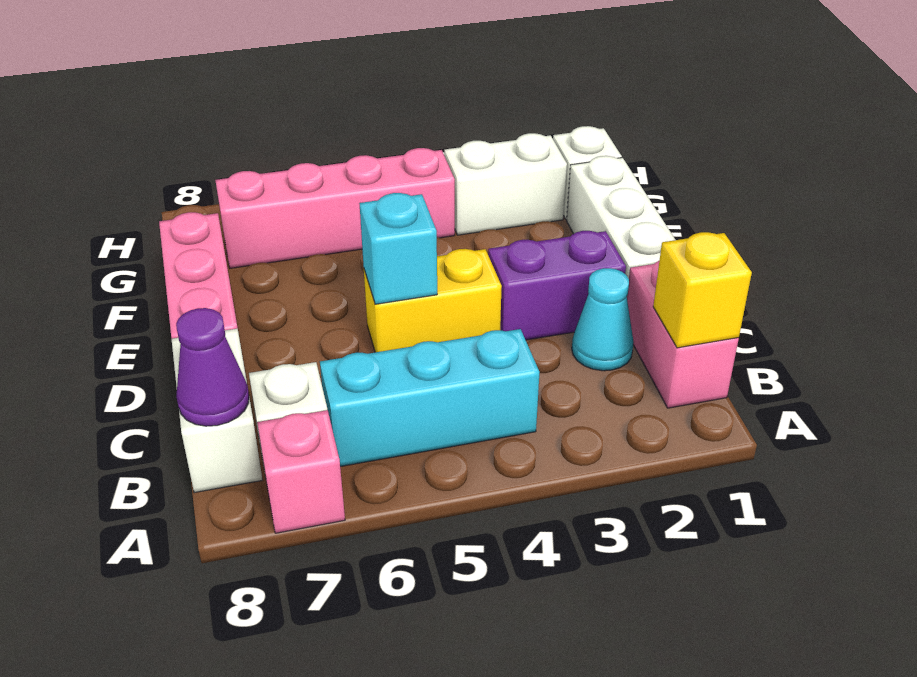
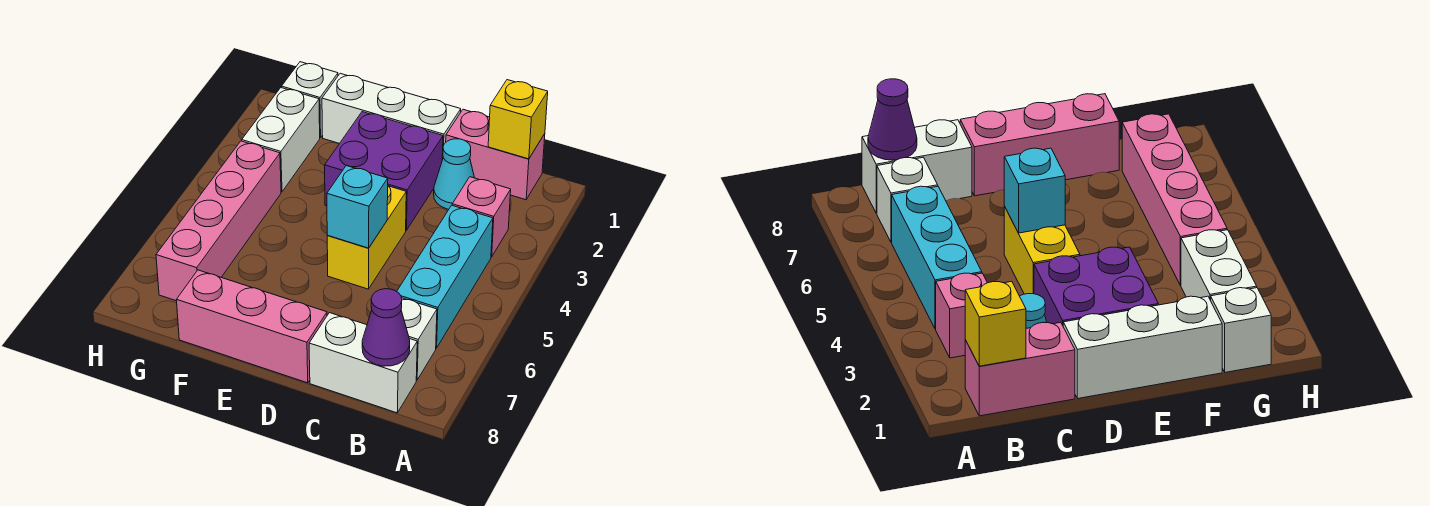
pink 1x1 brick [257,410,345,533] -> pink 1x1 brick moved to [452,177,511,257]
purple 1x2 brick [488,231,626,340] -> purple 2x2 brick [325,112,443,230]

